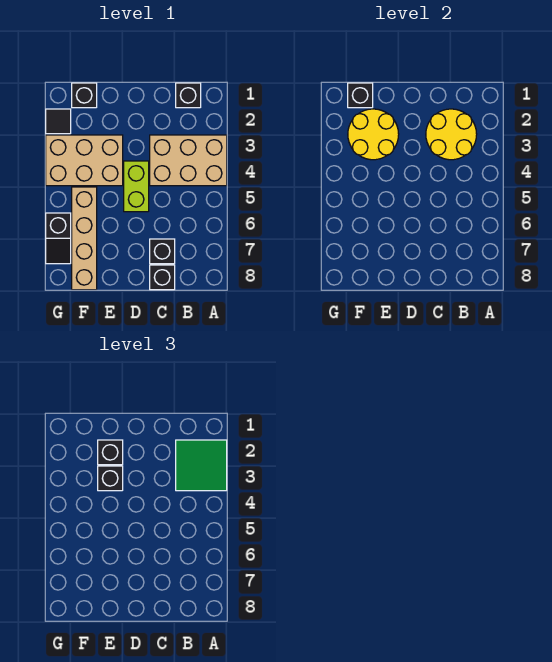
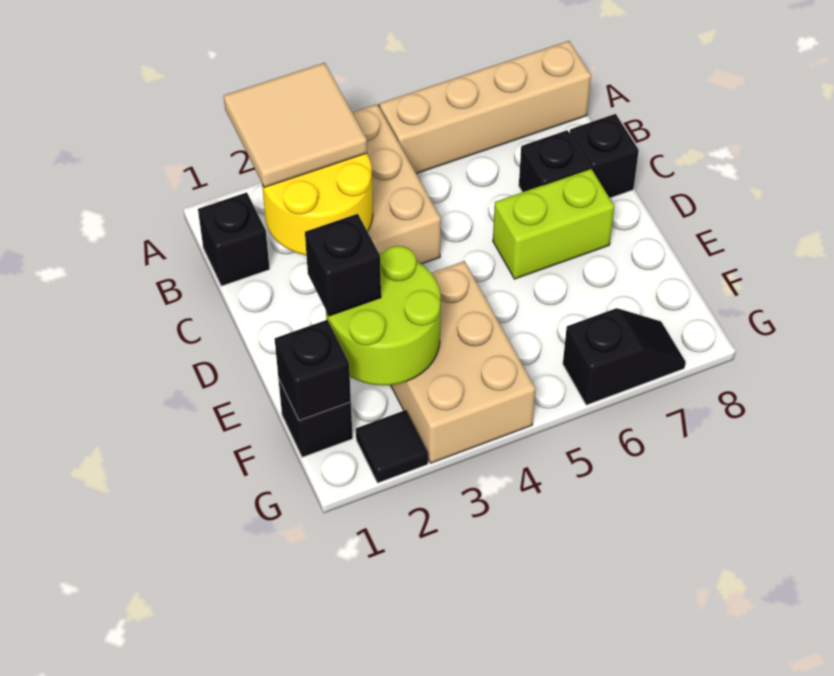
green 2x2 tile [176,440,227,491] -> tan 2x2 tile [224,63,367,188]
lime 1x2 brick [124,161,149,212] -> lime 1x2 brick moved to [493,169,614,279]
yellow 2x2 round brick [348,109,399,160] -> lime 2x2 round brick [326,246,441,385]
black 1x1 brick [98,466,123,491] -> none
tan 1x4 brick [72,187,97,290] -> tan 1x4 brick moved to [380,41,591,174]

